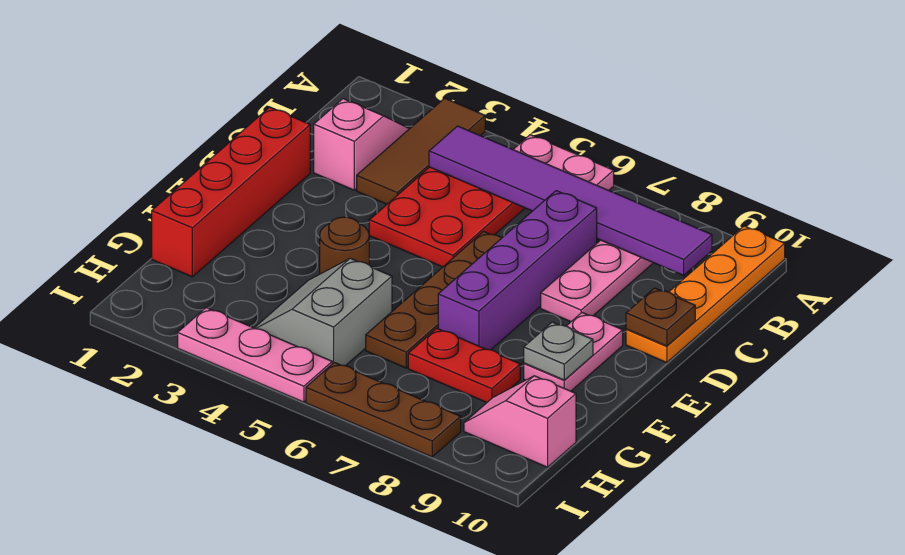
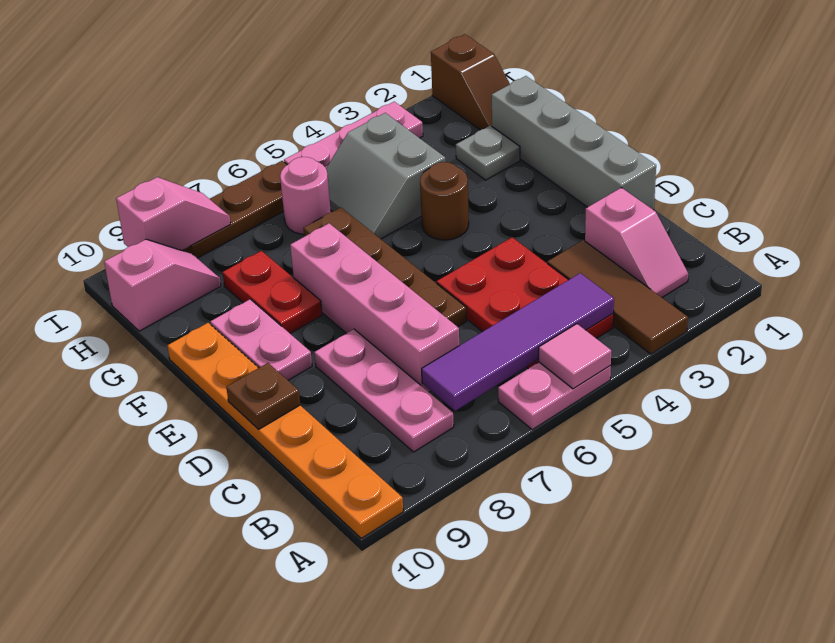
none -> pink 1x1 tile [539,324,611,389]
orange 1x4 plate [626,226,785,363] -> orange 1x6 plate [168,323,403,538]
purple 1x6 tile [429,126,712,275] -> purple 1x4 tile [422,273,614,411]
purple 1x4 brick [438,191,597,350] -> pink 1x4 brick [290,223,459,392]
red 1x4 brick [152,107,310,277] -> grey 1x4 brick [492,76,656,210]
grey 1x1 plate [524,322,593,380] -> grey 1x1 plate moved to [456,126,520,180]
grey 2x2 slope [255,258,392,366] -> grey 2x2 slope turned to [326,113,445,239]
red 1x2 plate [408,328,520,402] -> red 1x2 plate turned to [223,251,322,334]
none -> brown 1x2 slope [431,34,510,130]
none -> pink 1x1 round brick [280,157,331,234]
none -> pink 1x2 slope [116,177,231,251]

